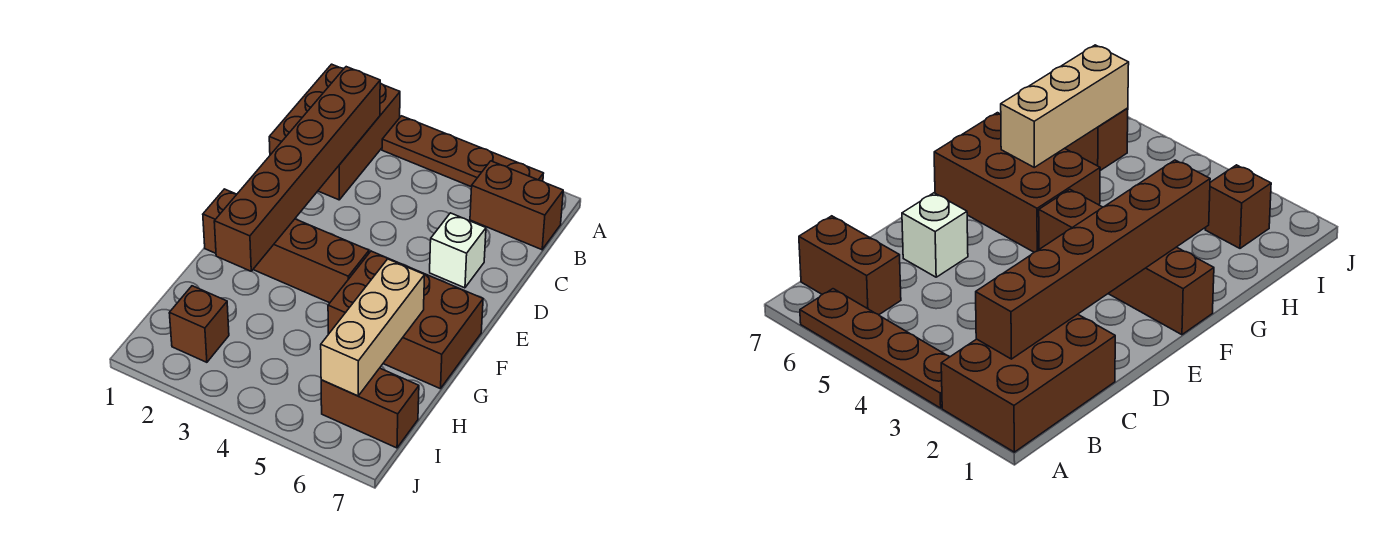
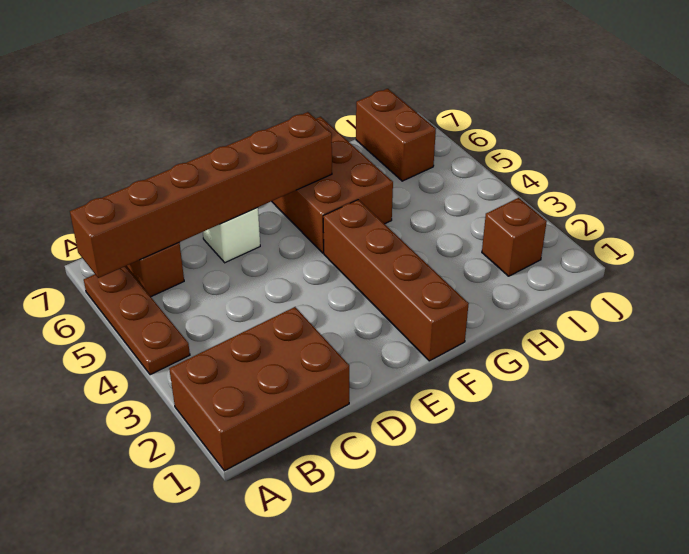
brown 1x4 plate [382,116,544,187] -> brown 1x3 plate [84,266,190,375]
brown 1x6 brick [214,67,380,271] -> brown 1x6 brick moved to [70,112,332,278]
tan 1x3 brick [321,259,425,396] -> none

